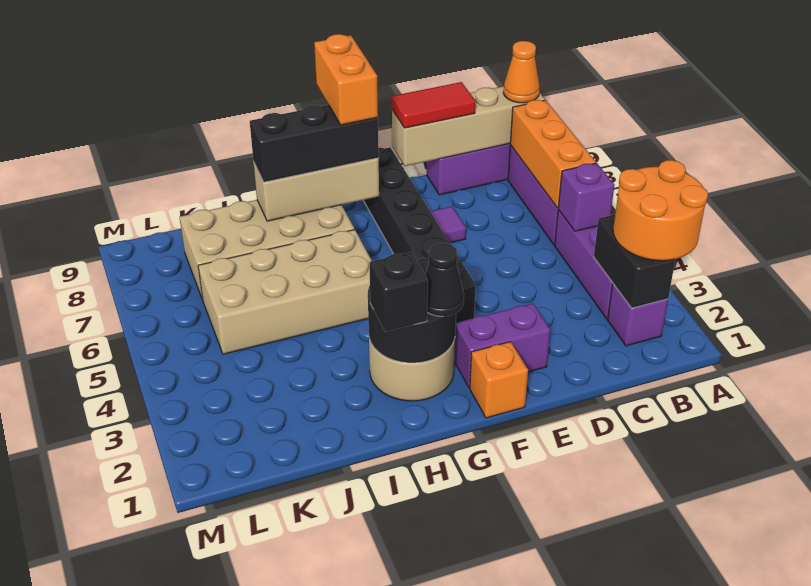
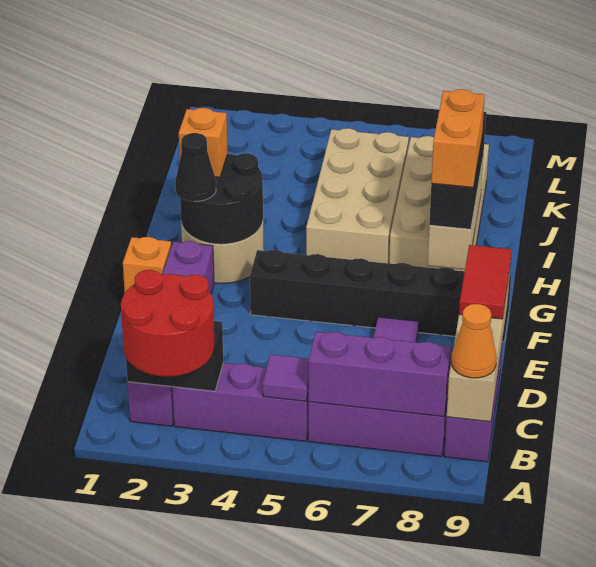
orange 2x2 round brick [613,160,708,261] -> red 2x2 round brick [121,270,215,377]
purple 1x1 brick [558,163,614,231] -> purple 1x1 tile [263,354,309,401]
orange 1x3 brick [510,100,596,208] -> purple 1x3 brick [308,332,452,417]
orange 1x2 brick [314,34,378,125] -> orange 1x2 brick turned to [431,89,485,188]
black 1x1 brick [370,252,428,332] -> orange 1x1 brick [179,108,228,177]

